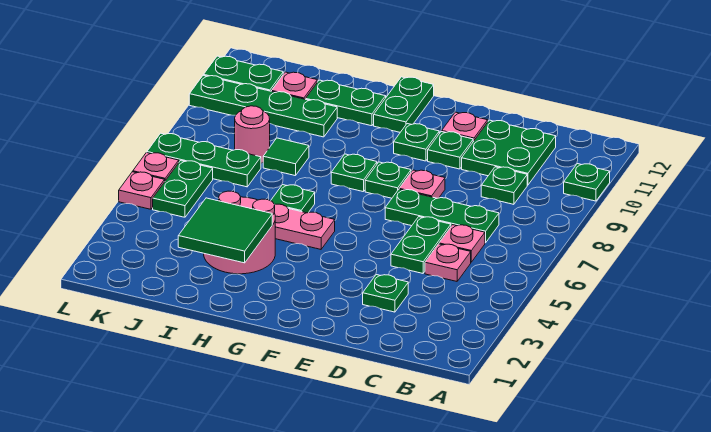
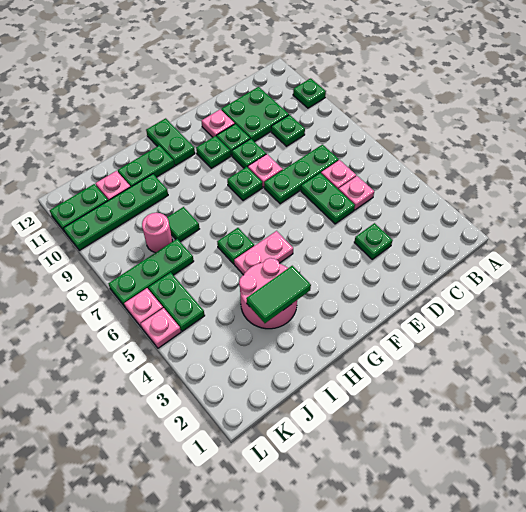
green 1x1 plate [331,154,377,192] -> green 1x1 plate moved to [232,139,266,168]
green 2x2 tile [178,198,272,263] -> green 1x2 tile [246,266,311,323]

